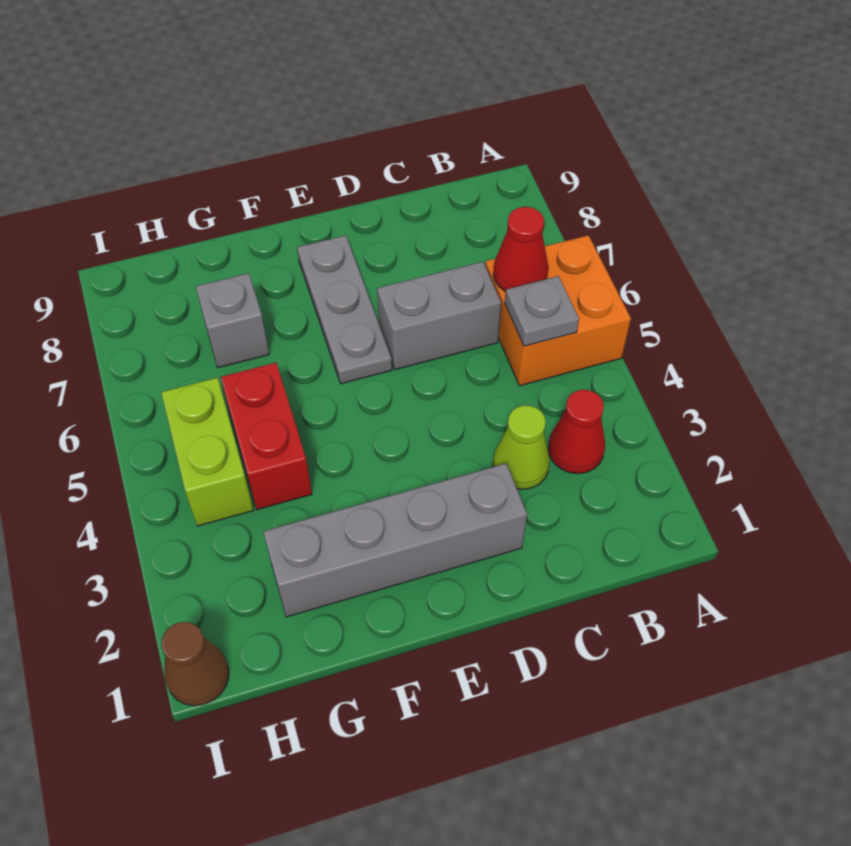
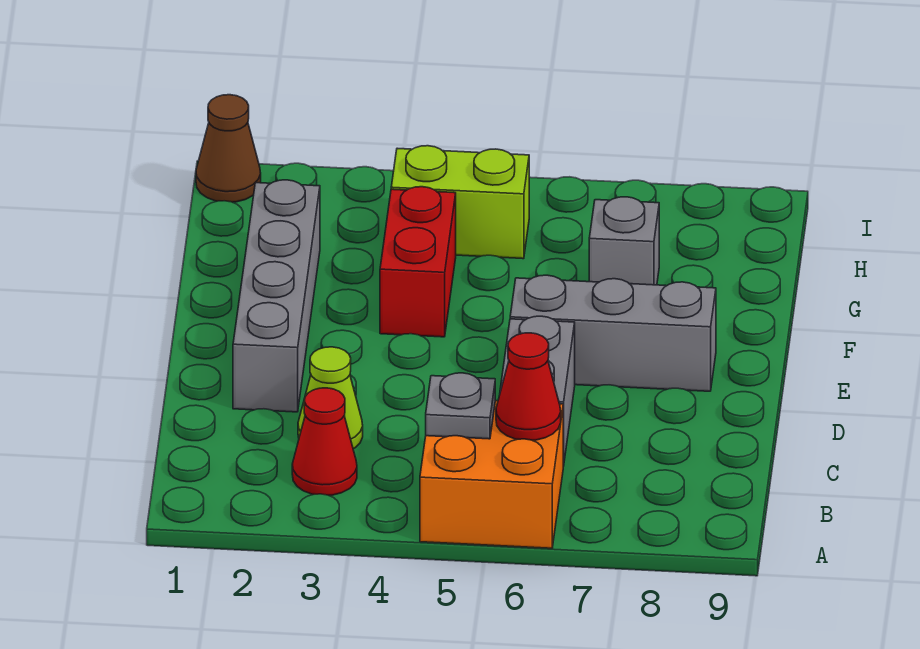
grey 1x3 plate [297,235,392,384] -> grey 1x3 brick [510,275,716,391]
red 1x2 brick [221,363,312,510] -> red 1x2 brick turned to [380,187,456,337]

